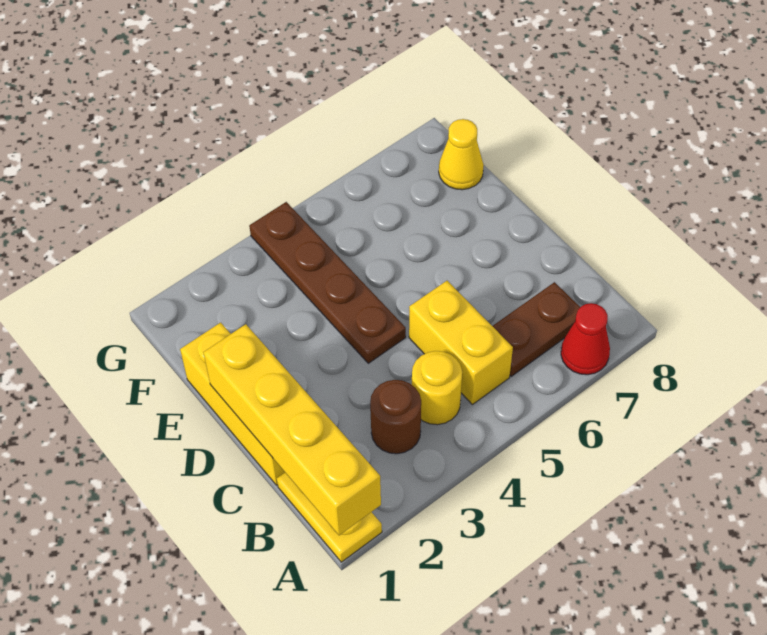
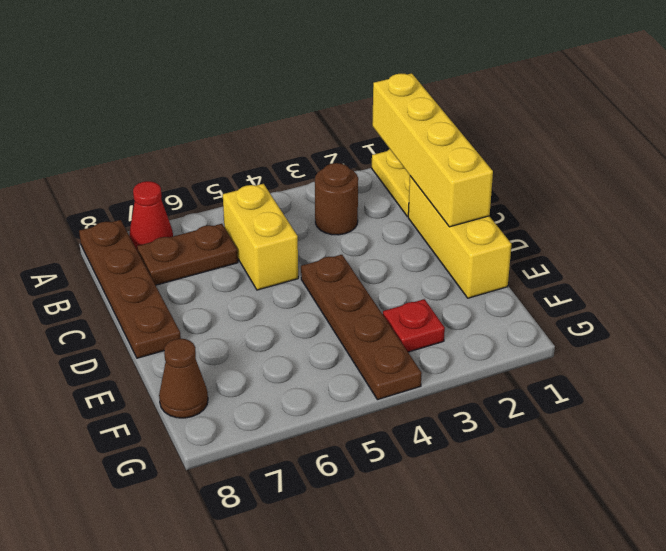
none -> brown 1x4 plate [79,220,181,358]
yellow 1x1 round brick [412,351,462,425] -> none
none -> red 1x1 plate [383,299,445,352]
yellow 1x1 cone [439,119,484,190] -> brown 1x1 cone [159,339,208,418]

